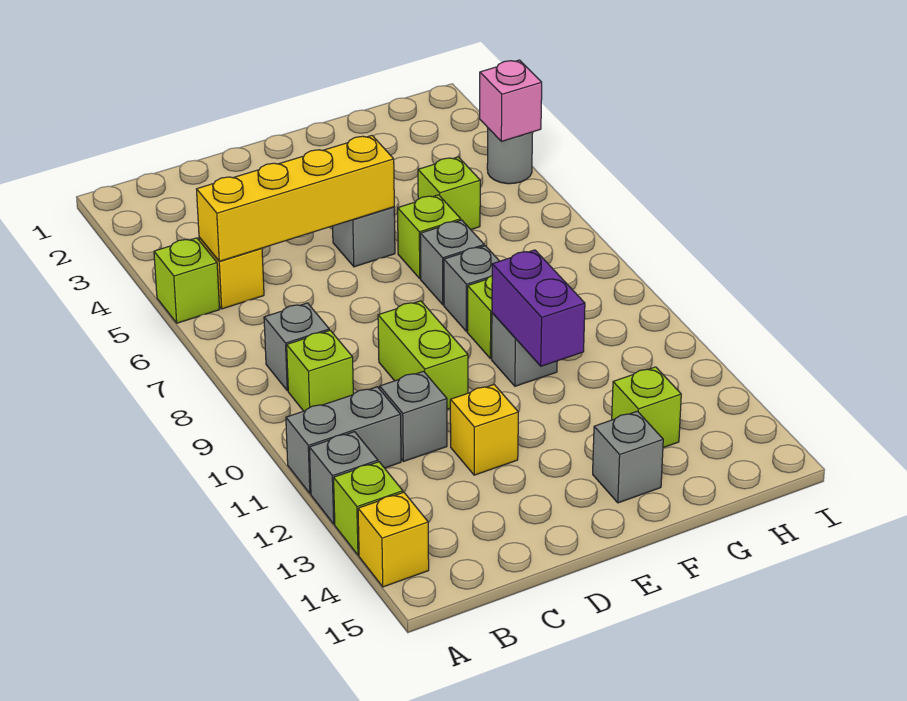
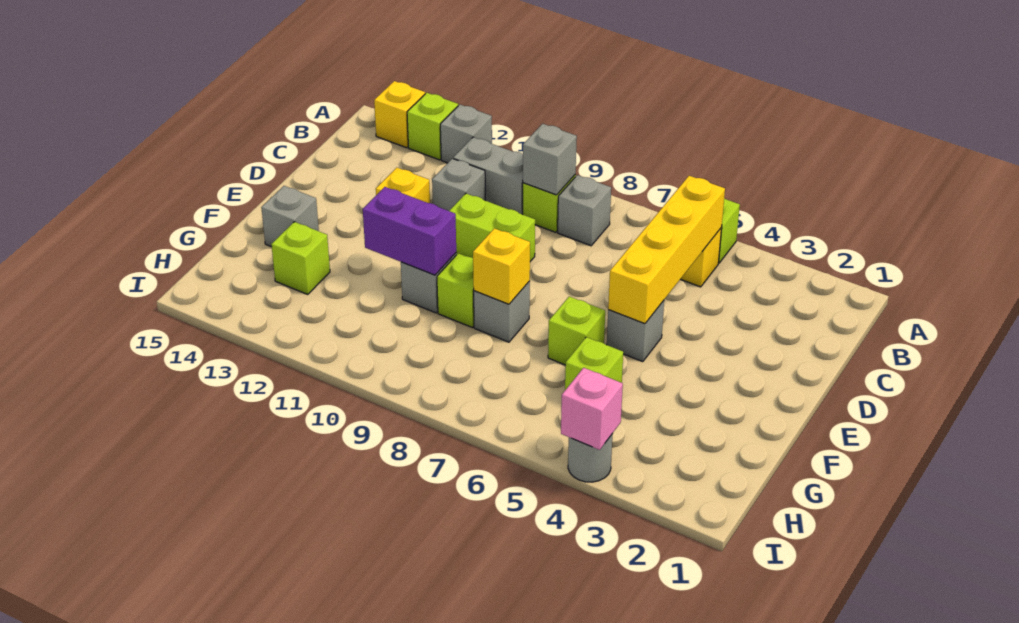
grey 1x2 brick [286,387,401,494] -> grey 1x2 brick turned to [453,137,523,214]
grey 1x1 brick [420,220,484,305] -> grey 1x1 brick moved to [523,124,577,195]
none -> yellow 1x1 brick [473,228,530,304]

